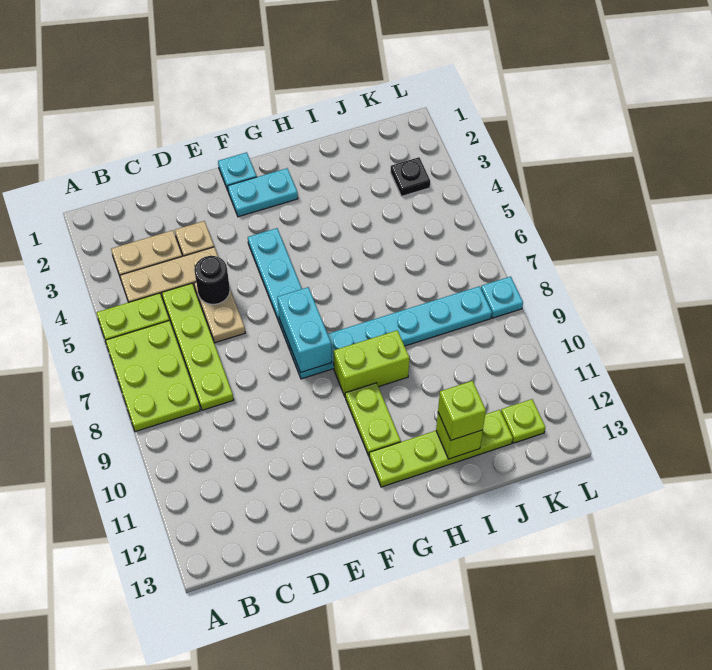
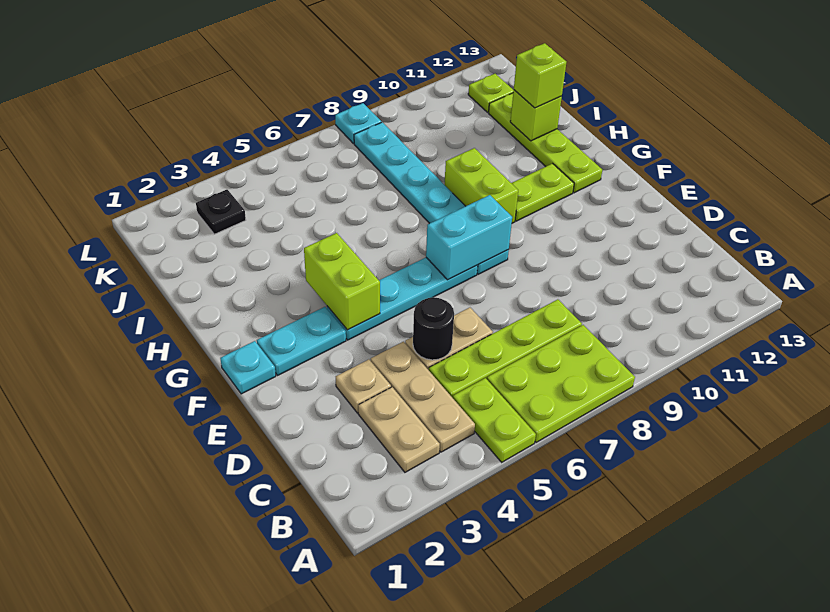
cyan 1x2 plate [228,168,298,217] -> cyan 1x2 plate turned to [257,307,346,375]
none -> lime 1x2 brick [304,233,380,330]

